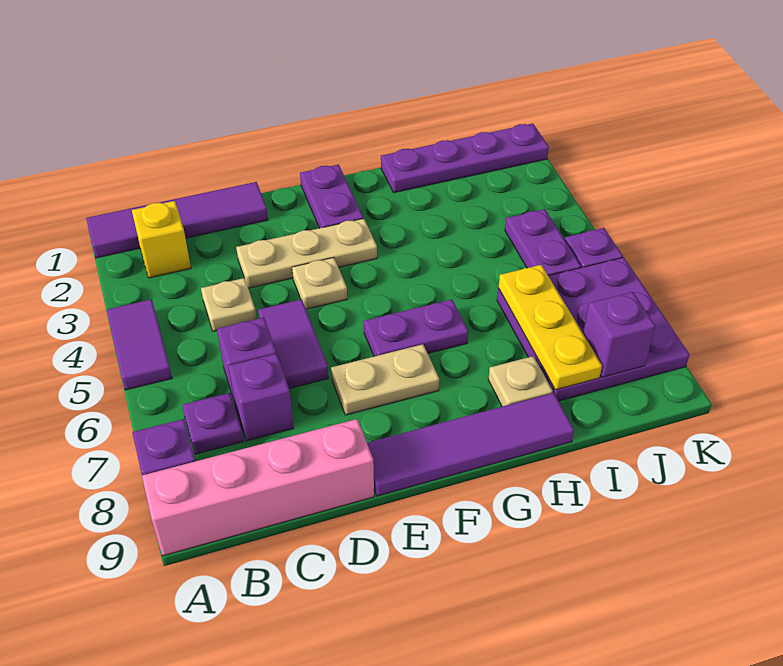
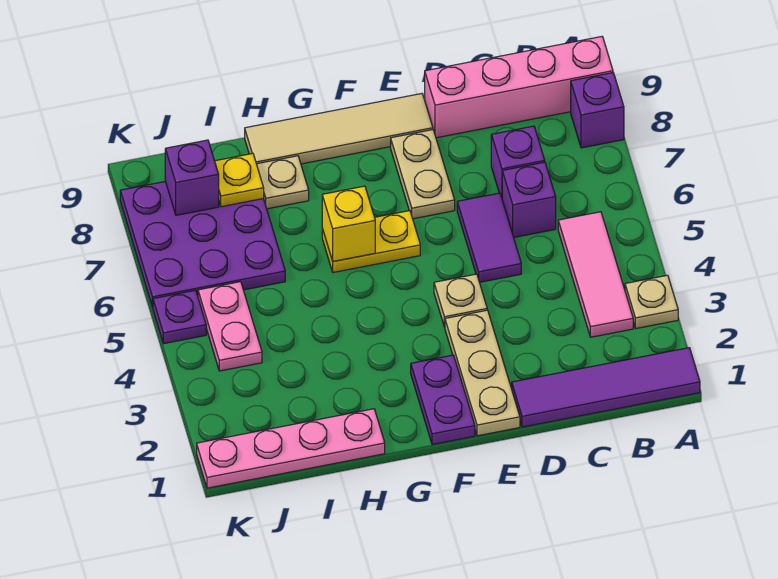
purple 1x2 tile [107,299,172,390] -> none
yellow 1x1 brick [132,201,191,278] -> yellow 1x1 brick moved to [322,186,375,261]
none -> pink 1x3 tile [558,212,633,337]
purple 1x1 plate [182,393,243,454] -> none
tan 1x1 plate [201,278,257,331] -> tan 1x1 plate moved to [625,275,678,328]
tan 1x3 plate [236,218,377,288] -> tan 1x3 plate turned to [445,310,520,436]
tan 1x2 plate [331,344,439,415] -> tan 1x2 plate turned to [391,130,455,219]
purple 1x4 tile [367,393,574,496] -> tan 1x4 tile [245,94,433,164]
purple 1x2 plate [364,299,468,356] -> yellow 1x2 plate [322,211,420,272]
purple 1x4 plate [381,124,549,193] -> pink 1x4 plate [197,409,385,488]
yellow 1x3 plate [498,265,602,390] -> yellow 1x1 plate [215,153,264,207]
purple 1x2 plate [505,209,581,276] -> pink 1x2 plate [198,282,262,371]

